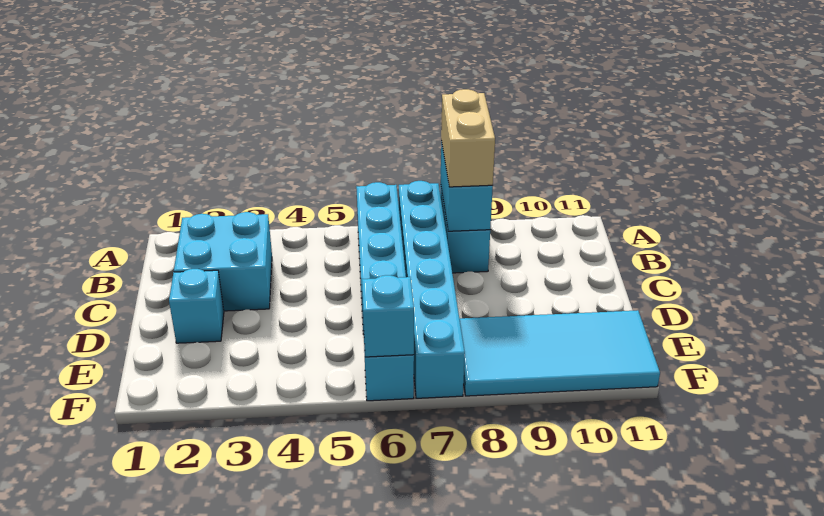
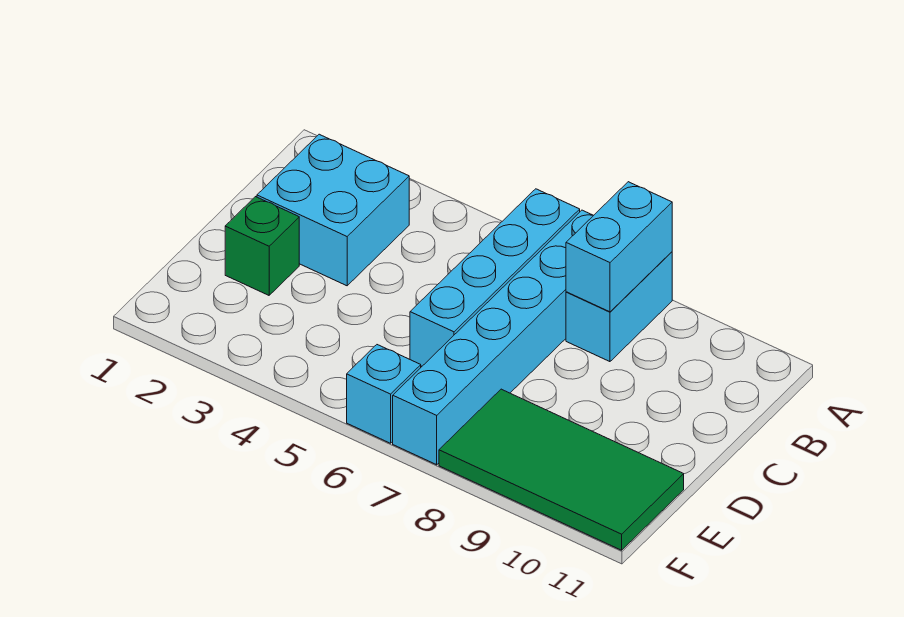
tan 1x2 brick [441,89,495,187] -> none
cyan 1x1 brick [169,269,224,343] -> green 1x1 brick [225,197,299,295]
cyan 2x4 tile [459,310,660,396] -> green 2x4 tile [439,389,684,550]
cyan 1x1 brick [362,275,414,357] -> none

